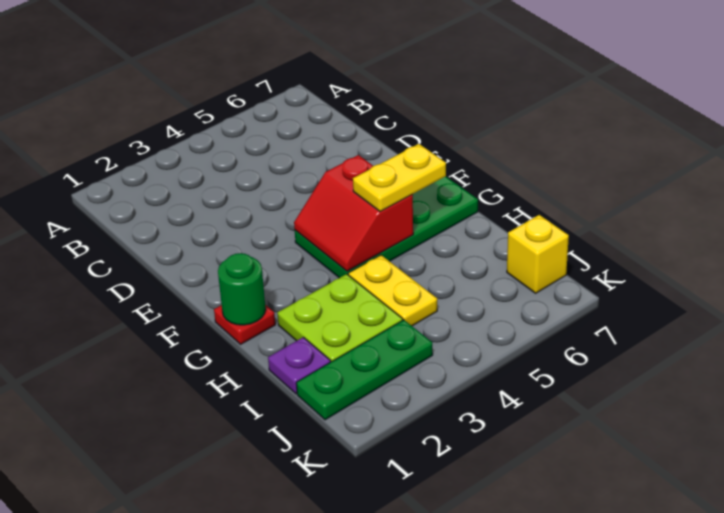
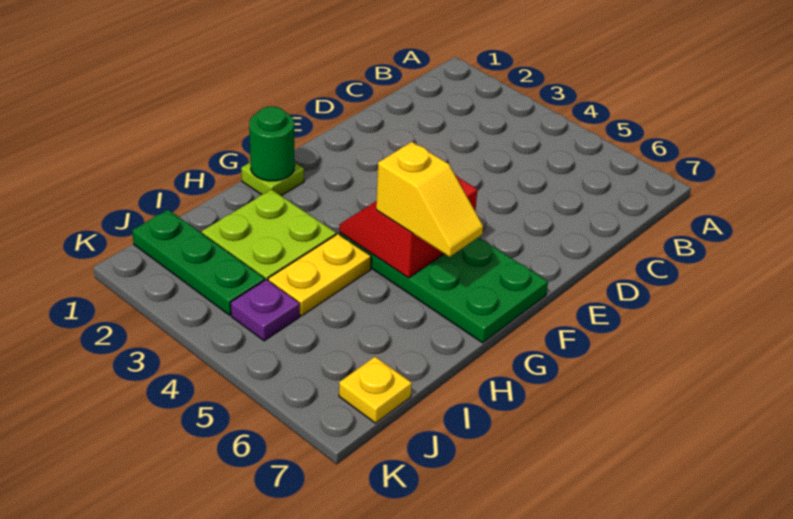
red 1x1 plate [214,305,275,344] -> lime 1x1 plate [241,163,304,196]
yellow 1x2 plate [353,144,446,211] -> yellow 1x2 slope [376,142,483,257]
purple 1x1 plate [268,337,331,394] -> purple 1x1 plate moved to [231,279,300,341]
yellow 1x1 brick [507,215,569,293] -> yellow 1x1 plate [339,357,412,423]

